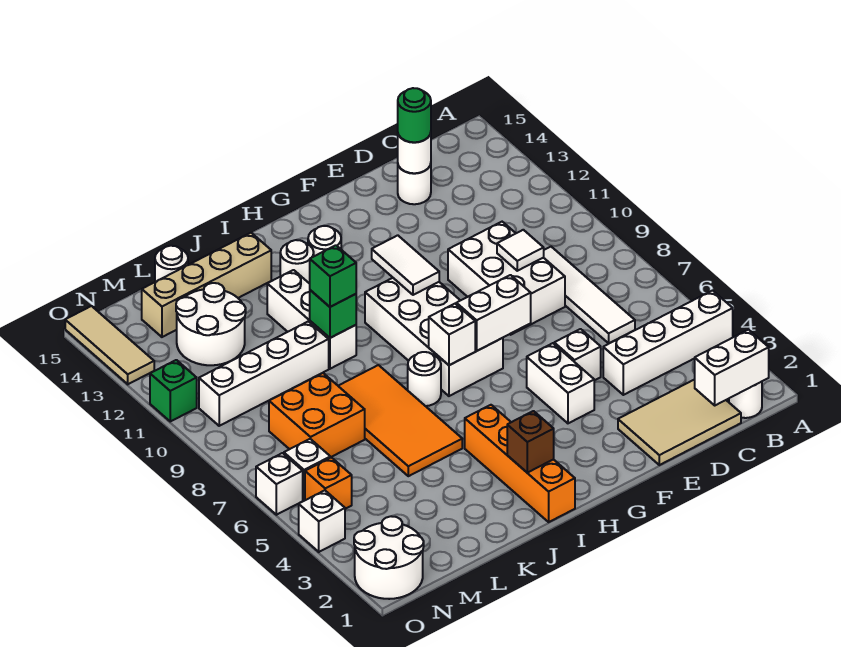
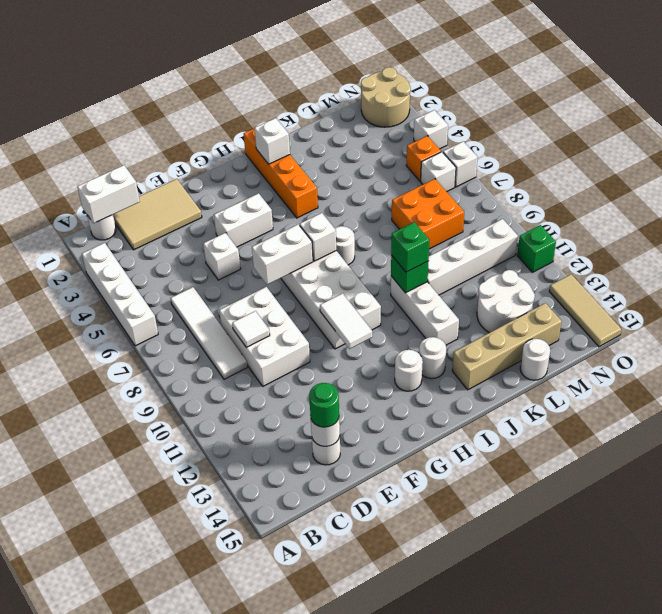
white 1x4 brick [603,291,733,395] -> white 1x4 brick turned to [82,243,158,346]
white 1x2 brick [527,343,594,423] -> white 1x2 brick turned to [214,193,273,247]
brown 1x1 brick [507,411,554,473] -> white 1x1 brick [254,118,290,164]
orange 2x4 tile [339,365,462,476] -> none
white 2x2 round brick [354,516,424,599] -> tan 2x2 round brick [361,67,411,127]

